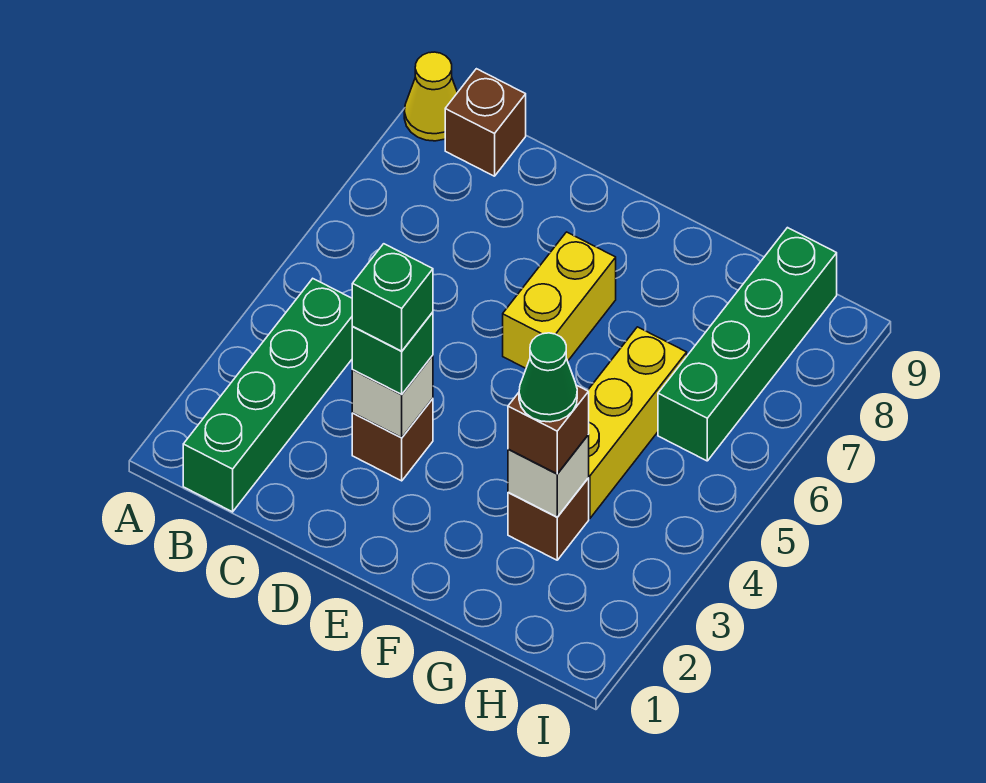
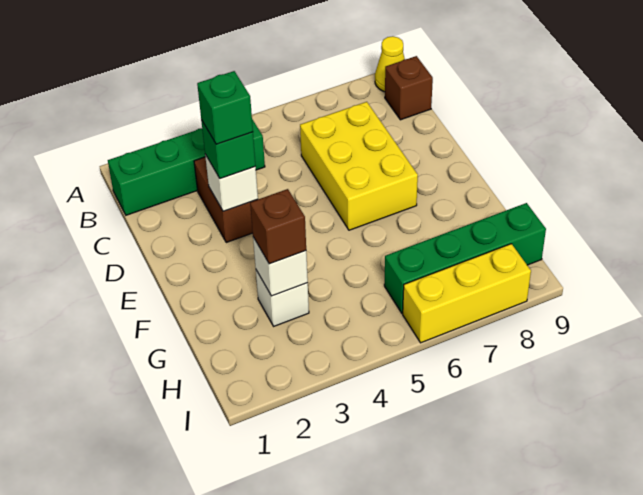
brown 1x1 brick [352,399,433,481] -> brown 1x2 brick [194,157,258,242]
yellow 1x2 brick [503,232,616,368] -> yellow 2x3 brick [300,102,418,230]
brown 1x1 brick [508,478,589,560] -> white 1x1 brick [256,270,309,326]
green 1x1 cone [519,333,577,422] -> none
yellow 1x3 brick [588,327,687,518] -> yellow 1x3 brick moved to [403,244,531,343]

